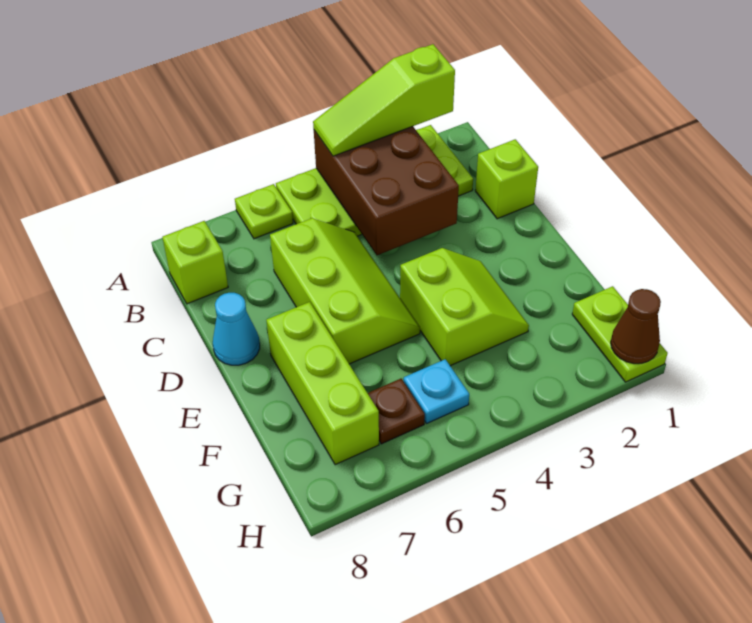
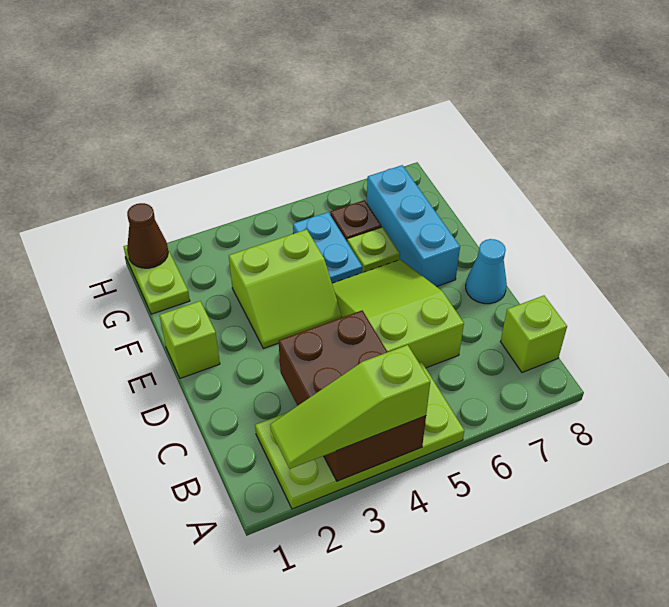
lime 1x3 slope [313,44,455,156] -> lime 1x3 slope turned to [270,345,430,469]
lime 1x1 plate [235,184,293,239] -> lime 1x1 plate moved to [347,227,400,273]
lime 1x1 brick [475,139,538,219] -> lime 1x1 brick moved to [160,301,220,378]
lime 2x3 slope [270,218,420,364] -> lime 2x3 slope turned to [332,260,464,368]
lime 2x2 slope [400,248,529,366] -> lime 2x2 slope turned to [229,229,342,349]
lime 1x3 brick [266,302,379,465] -> cyan 1x3 brick [367,165,460,287]
cyan 1x1 plate [403,359,469,424] -> cyan 1x2 plate [293,212,362,283]

